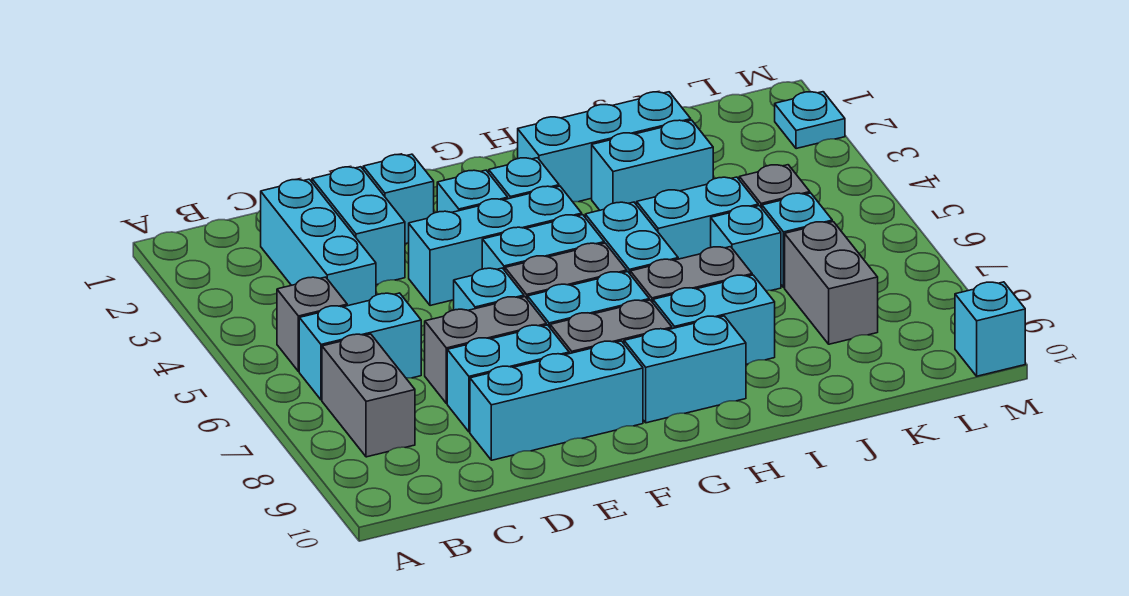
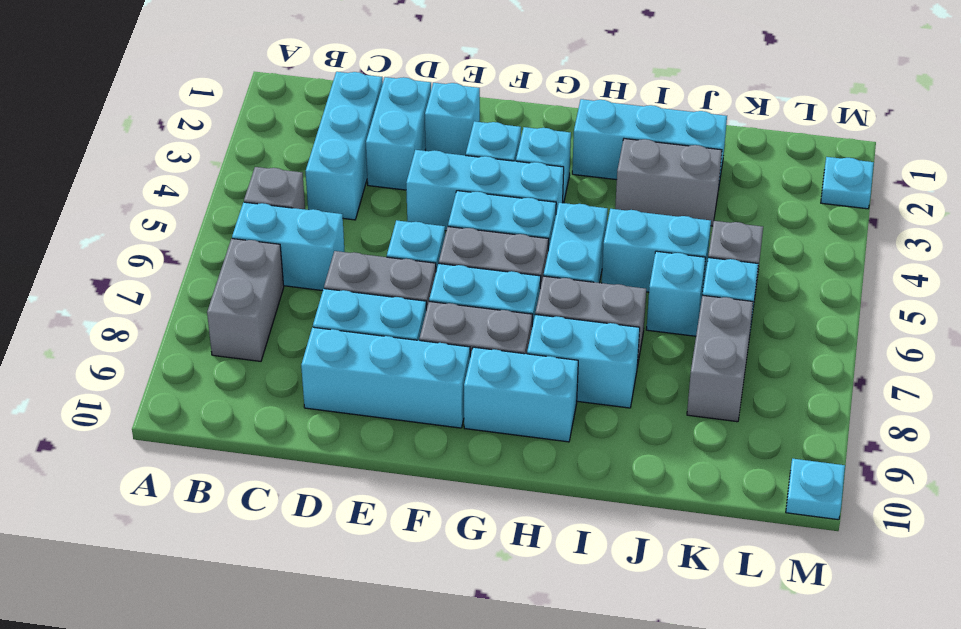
cyan 1x2 brick [592,120,713,210] -> grey 1x2 brick [615,139,722,226]
cyan 1x1 brick [955,282,1025,376] -> cyan 1x1 plate [786,459,845,520]

